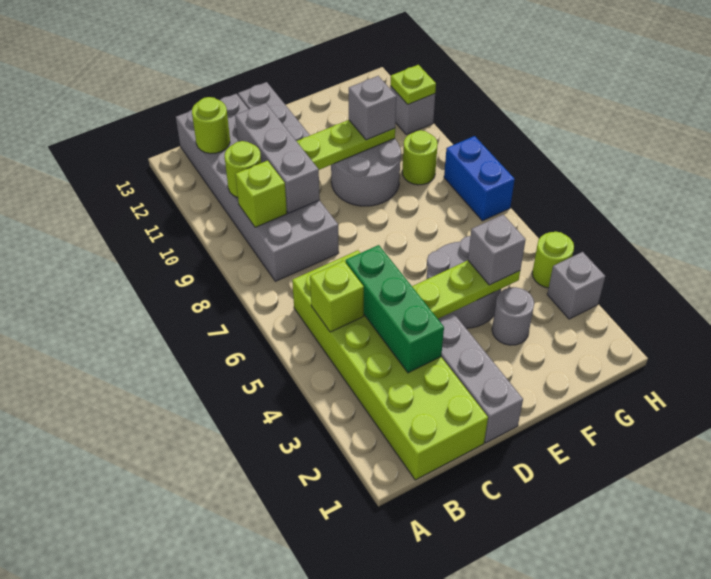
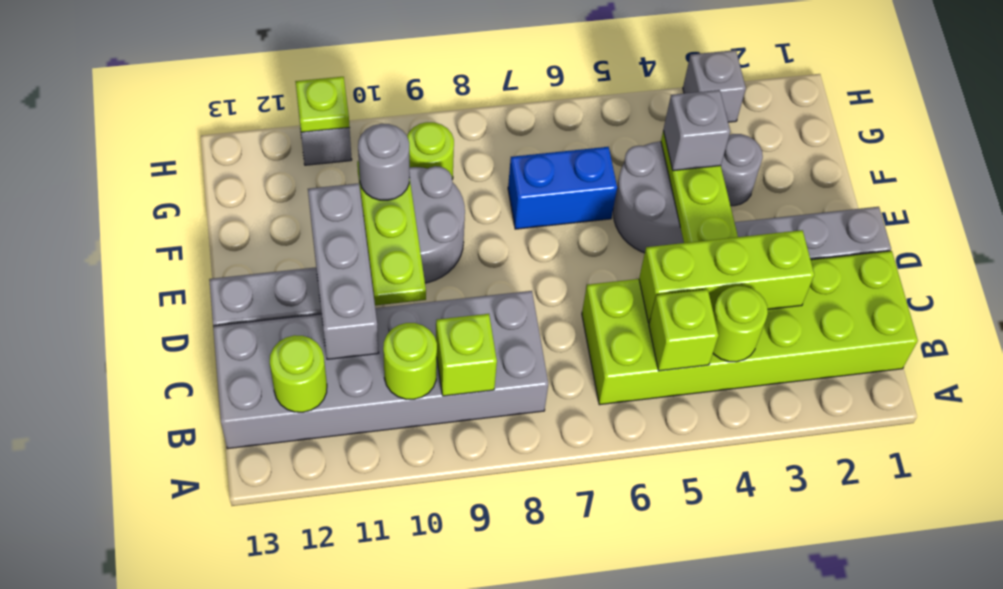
green 1x3 brick [346,245,444,373] -> lime 1x3 brick [639,230,814,323]
grey 1x3 brick [235,103,320,213] -> grey 1x3 brick turned to [308,183,379,359]
grey 1x1 brick [349,76,396,140] -> grey 1x1 round brick [358,124,410,200]
lime 1x1 round brick [532,232,574,288] -> lime 1x1 round brick moved to [713,286,768,362]
blue 1x2 brick [444,136,515,221] -> blue 1x2 brick moved to [508,147,617,229]

